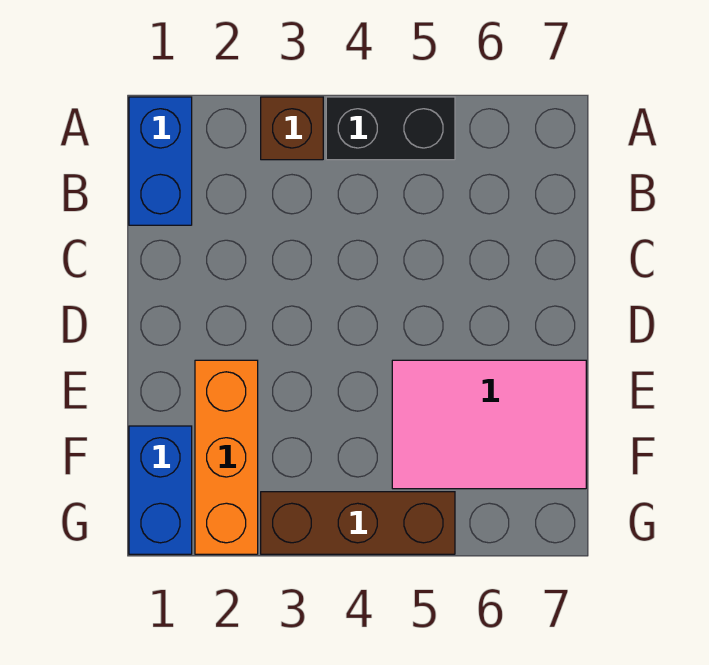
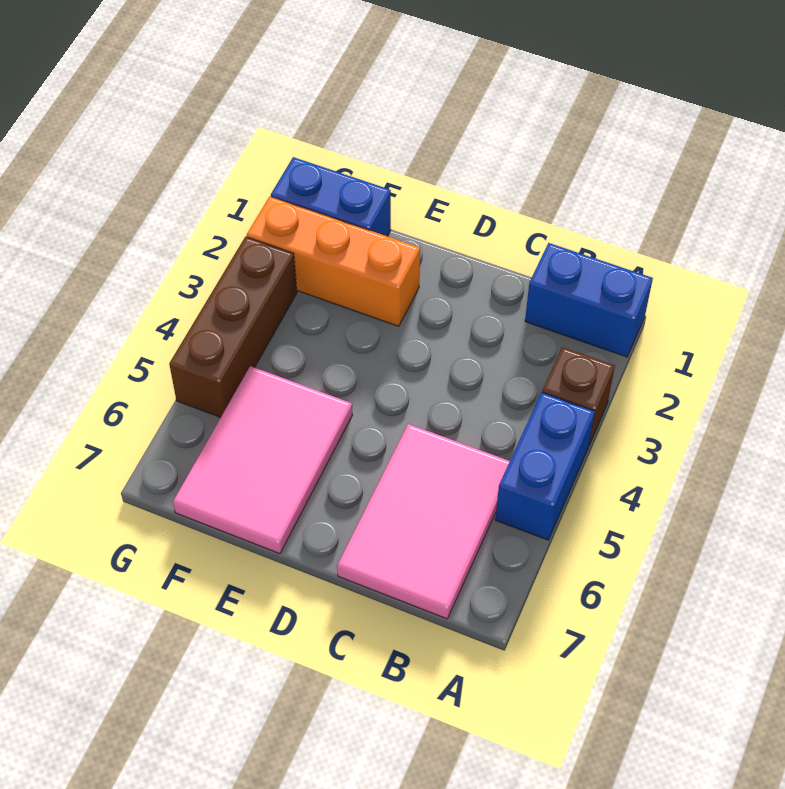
black 1x2 brick [326,97,455,160] -> blue 1x2 brick [495,393,595,540]
none -> pink 2x3 tile [337,424,510,619]

